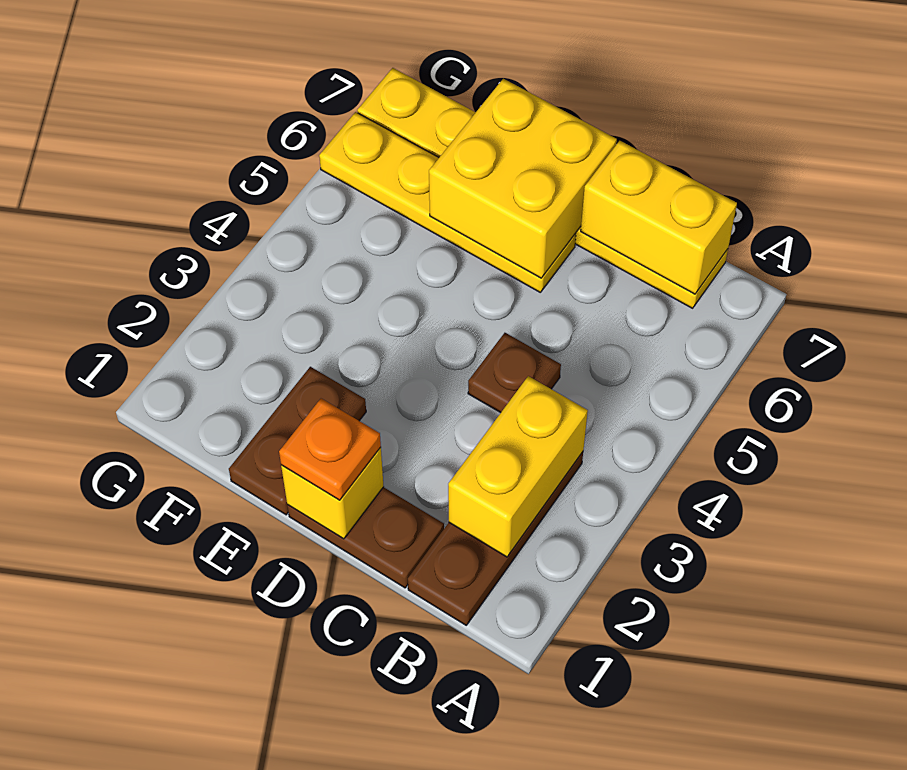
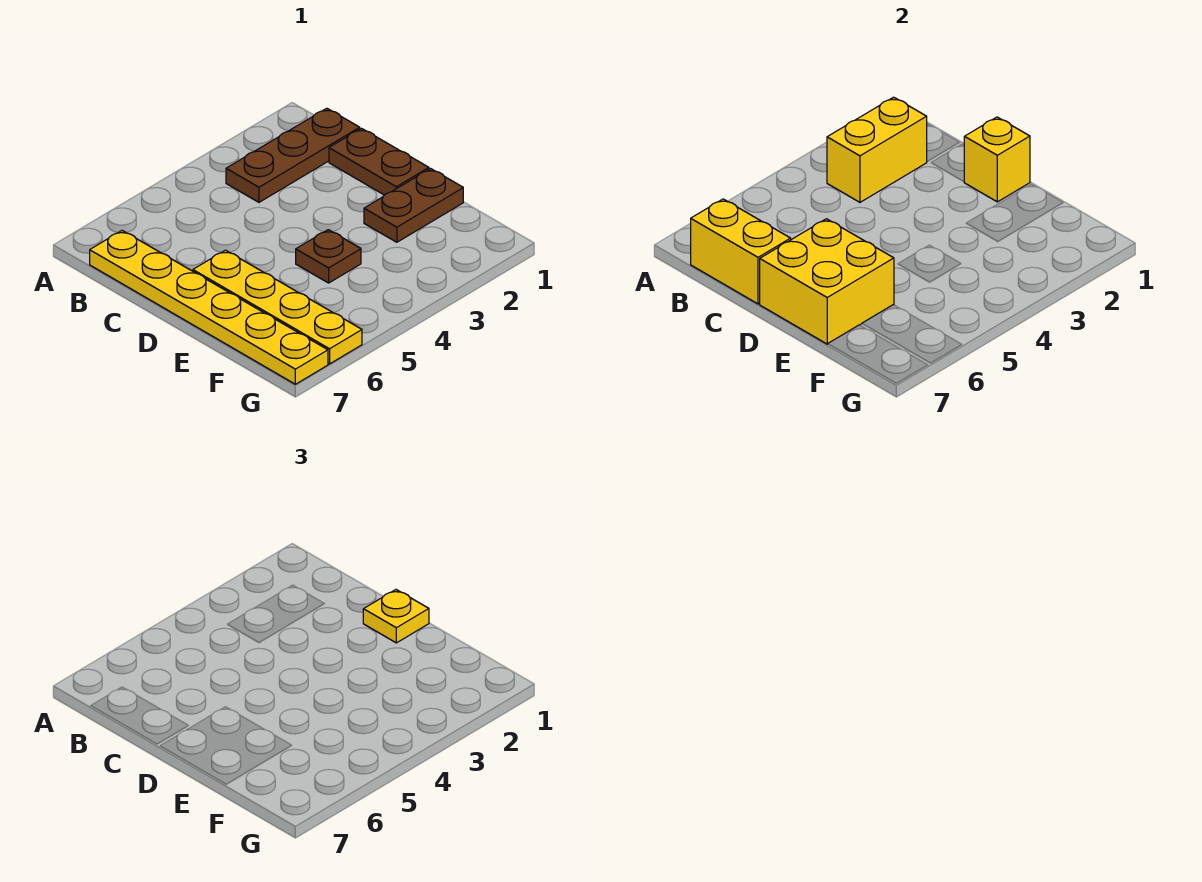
brown 1x1 plate [468,333,561,413] -> brown 1x1 plate moved to [296,230,361,283]
orange 1x1 plate [279,399,381,500] -> yellow 1x1 plate [363,590,429,643]

